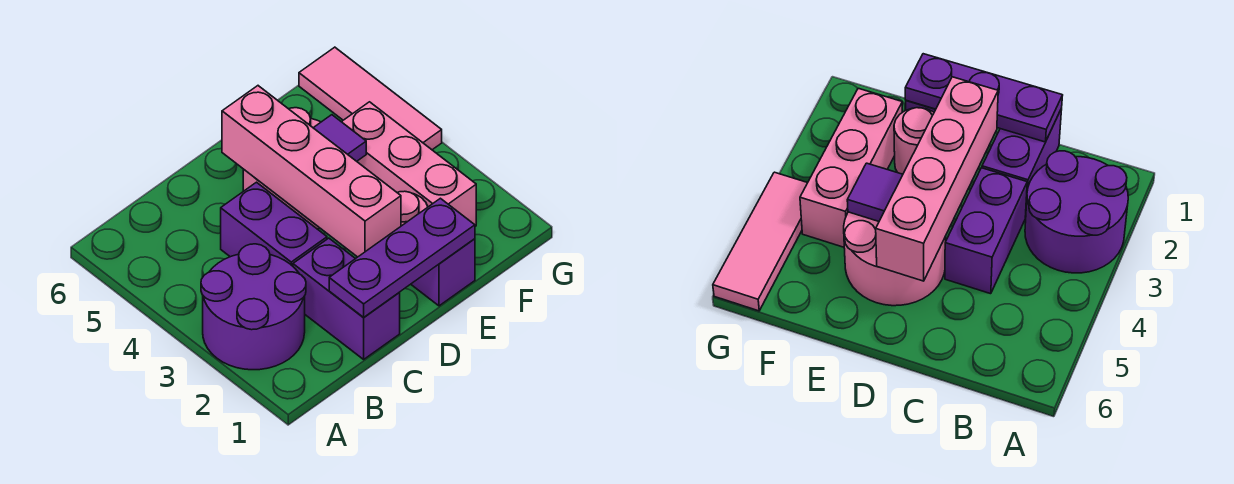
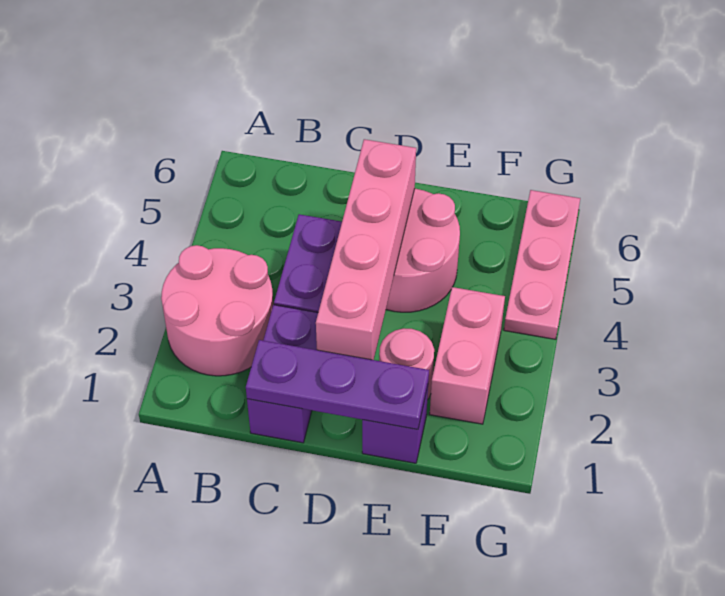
purple 2x2 round brick [201,244,306,370] -> pink 2x2 round brick [161,245,273,376]
purple 1x1 tile [314,115,366,161] -> none
pink 1x3 brick [342,102,476,226] -> pink 1x2 brick [430,287,505,424]
pink 1x3 tile [299,47,442,150] -> pink 1x3 plate [504,190,580,339]

